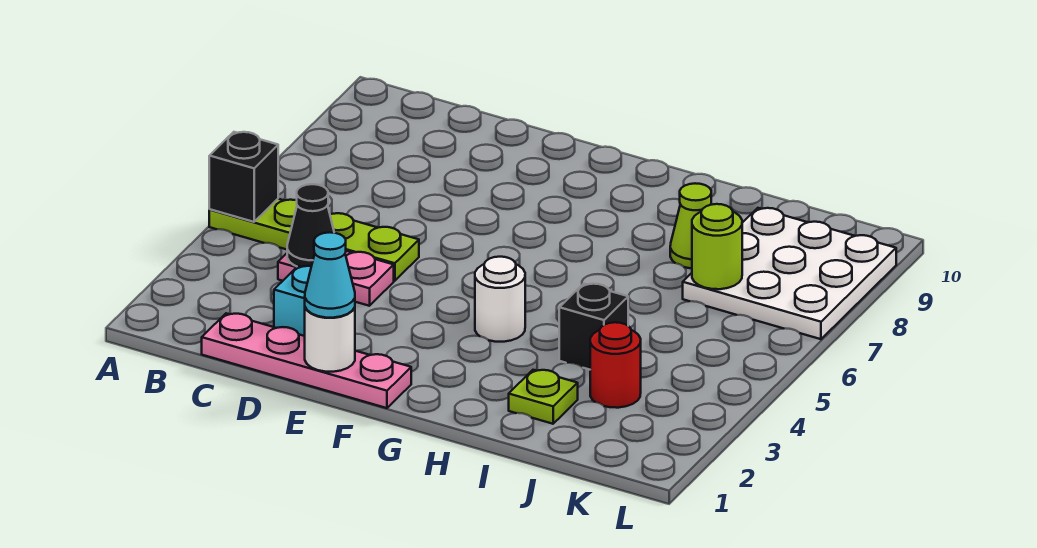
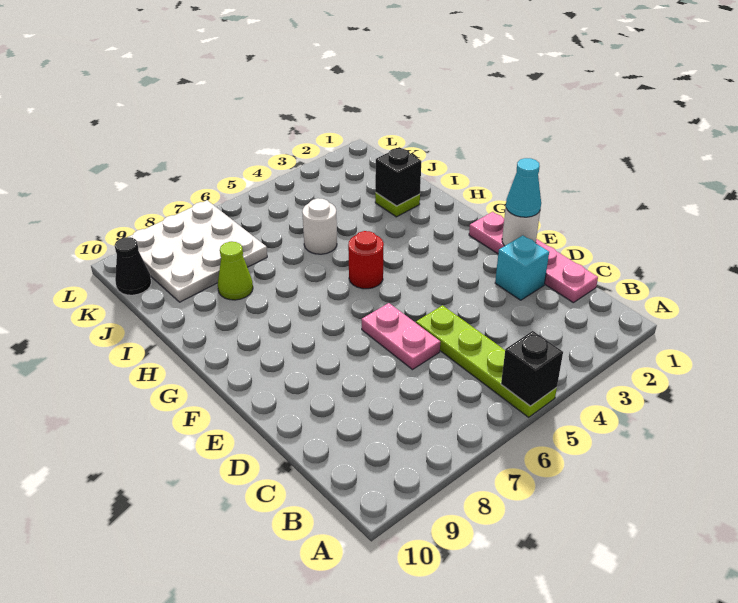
pink 1x2 plate [278,251,394,306] -> pink 1x2 plate moved to [362,303,440,370]
black 1x1 cone [287,184,334,267] -> black 1x1 cone moved to [115,237,151,295]
white 1x1 round brick [475,257,525,342] -> white 1x1 round brick moved to [302,198,337,254]
black 1x1 brick [559,284,628,370] -> black 1x1 brick moved to [375,147,421,206]
red 1x1 round brick [590,322,641,408] -> red 1x1 round brick moved to [348,231,384,289]
lime 1x1 round brick [692,204,742,289] -> none

